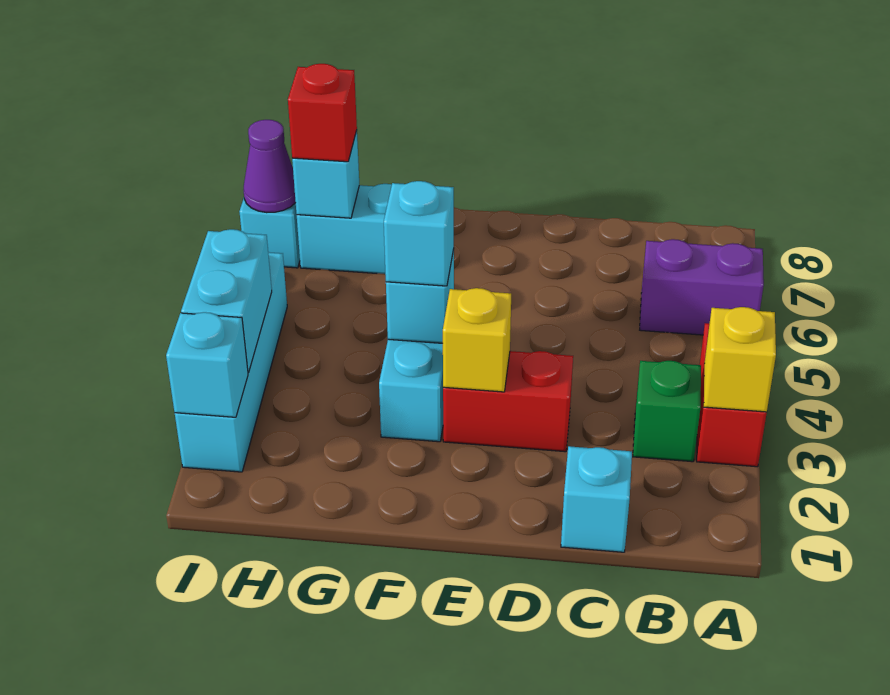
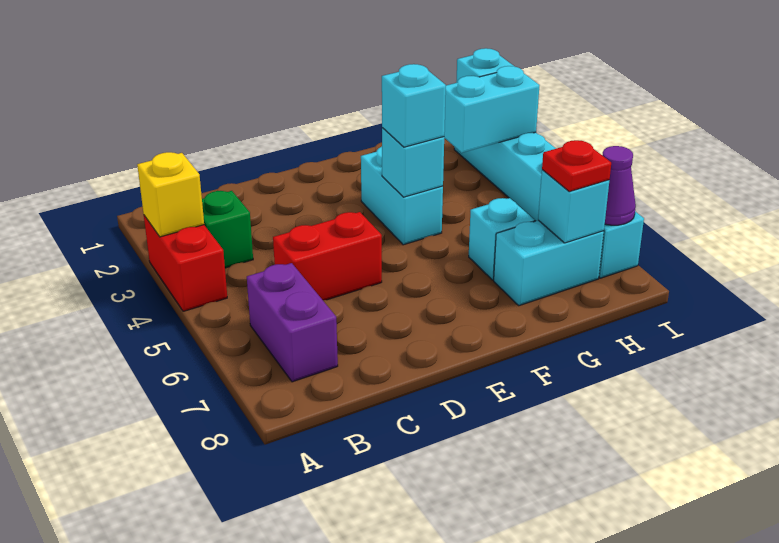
purple 1x2 brick [640,239,764,335] -> purple 1x2 brick turned to [247,263,338,382]
cyan 1x1 brick [561,446,632,552] -> cyan 1x1 brick moved to [469,198,535,280]
red 1x2 brick [443,351,573,452] -> red 1x2 brick moved to [273,212,382,300]
yellow 1x1 brick [443,288,511,392] -> none
red 1x1 brick [288,64,357,162] -> red 1x1 plate [542,140,611,192]
cyan 1x2 brick [181,229,272,373] -> cyan 1x2 brick turned to [444,66,540,153]

